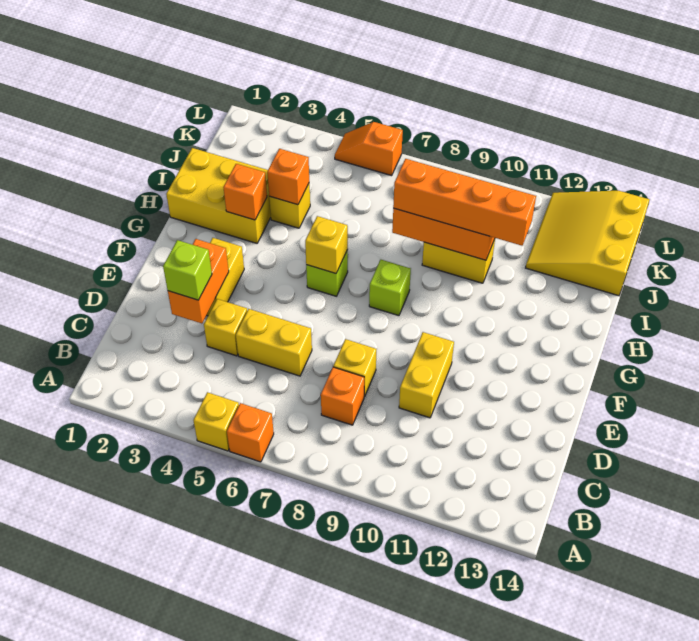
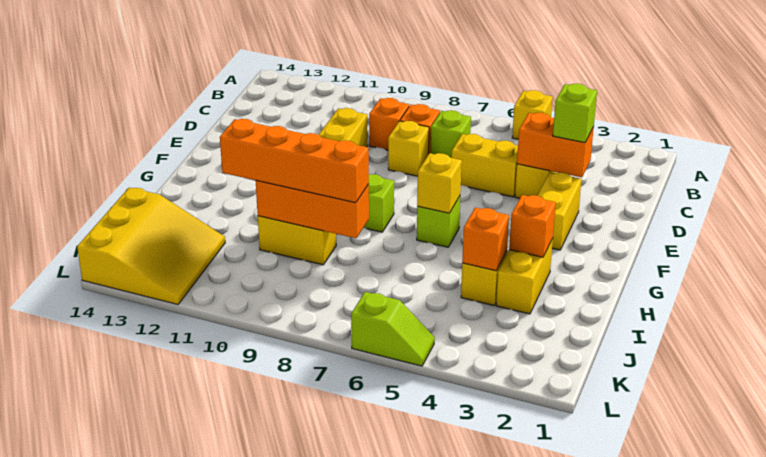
orange 1x1 brick [227,403,274,462] -> orange 1x1 brick moved to [369,98,409,150]
none -> lime 1x1 brick [431,110,471,158]
orange 1x2 brick [168,239,229,323] -> orange 1x2 brick turned to [517,113,594,177]
yellow 2x3 brick [166,148,271,243] -> yellow 1x2 brick [496,239,553,314]
orange 1x2 slope [335,122,403,176] -> lime 1x2 slope [351,292,435,366]

